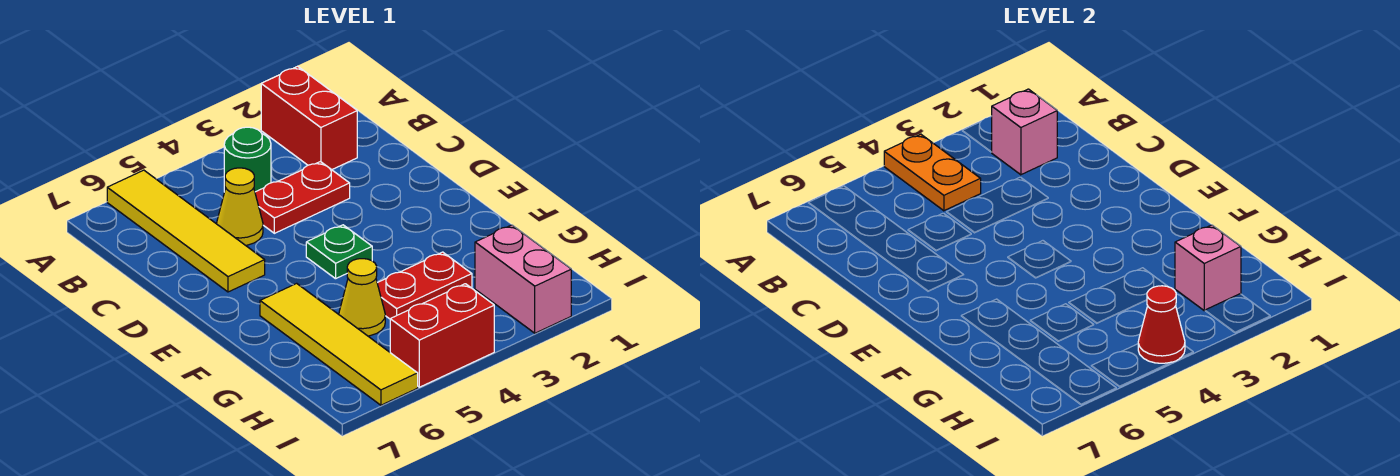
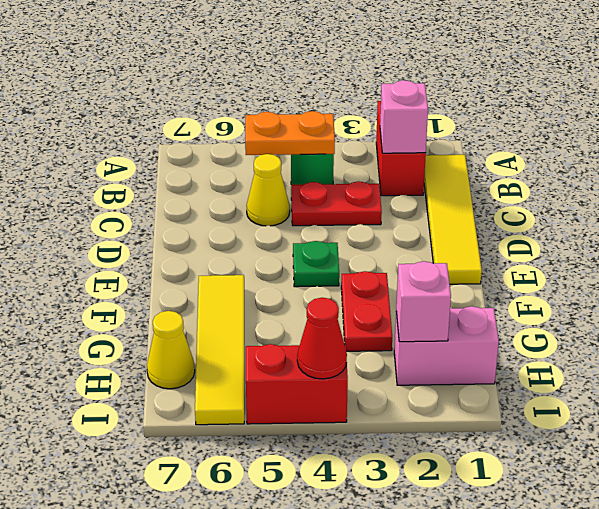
orange 1x2 plate [884,134,981,211] -> orange 1x2 plate turned to [245,111,335,155]
yellow 1x4 tile [107,170,265,292] -> yellow 1x4 tile moved to [424,155,482,284]
red 1x2 plate [377,252,472,319] -> red 1x2 plate turned to [341,271,392,351]
yellow 1x1 cone [339,259,385,336] -> yellow 1x1 cone moved to [147,311,195,389]
pink 1x2 brick [475,225,571,333] -> pink 1x2 brick turned to [394,306,499,385]

